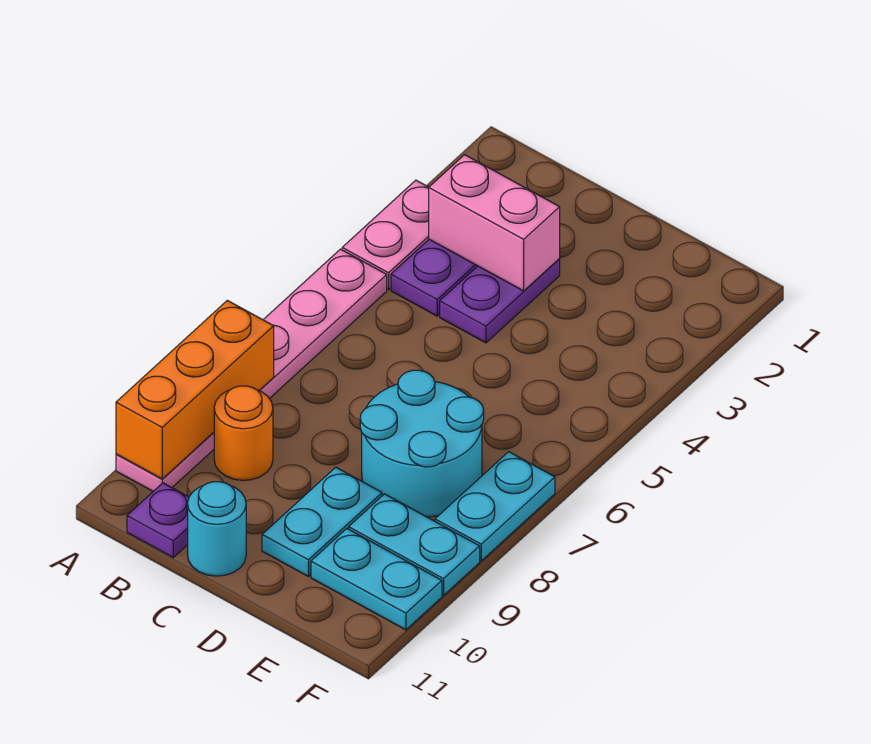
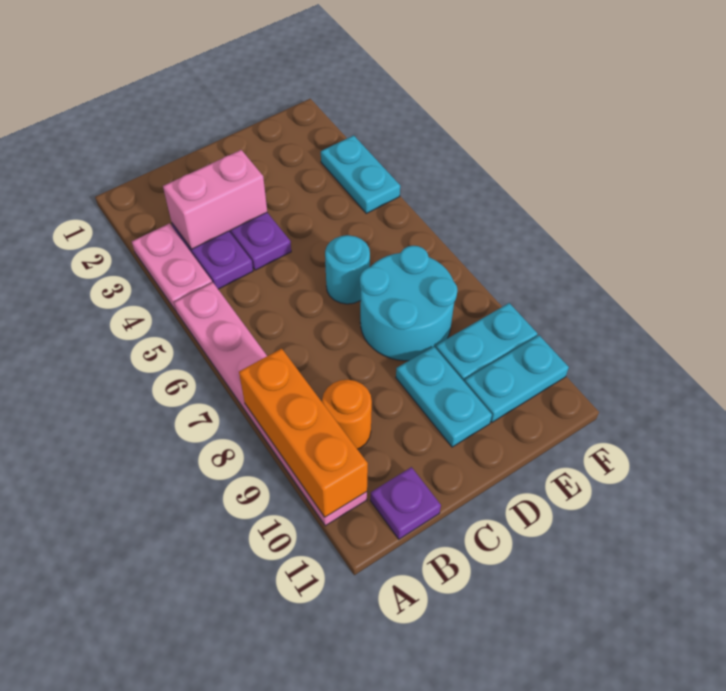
cyan 1x1 round brick [188,482,246,576] -> cyan 1x1 round brick moved to [325,235,370,304]
cyan 1x2 plate [435,452,555,561] -> cyan 1x2 plate moved to [321,135,400,213]

